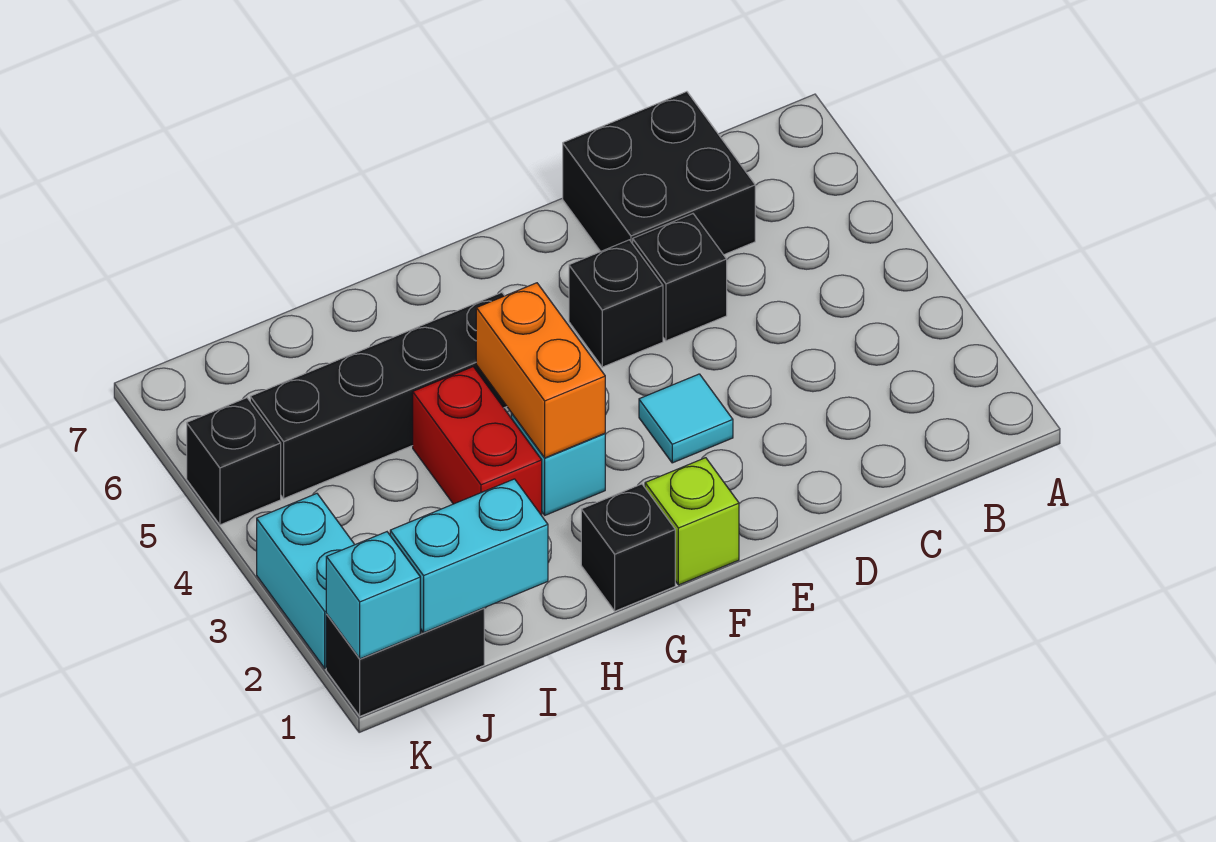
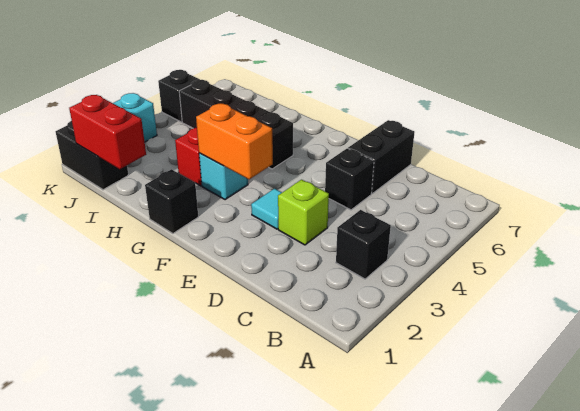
black 2x2 brick [563,92,755,255] -> black 1x2 brick [348,120,415,194]
black 1x1 brick [569,240,663,367] -> black 1x1 brick moved to [336,210,391,279]
lime 1x1 brick [645,458,739,585] -> lime 1x1 brick moved to [278,180,329,245]
orange 1x2 brick [476,283,605,458] -> orange 1x2 brick turned to [196,104,273,179]
cyan 1x2 brick [390,479,548,632] -> red 1x2 brick [69,95,146,169]
cyan 1x1 brick [326,532,420,659] -> none

